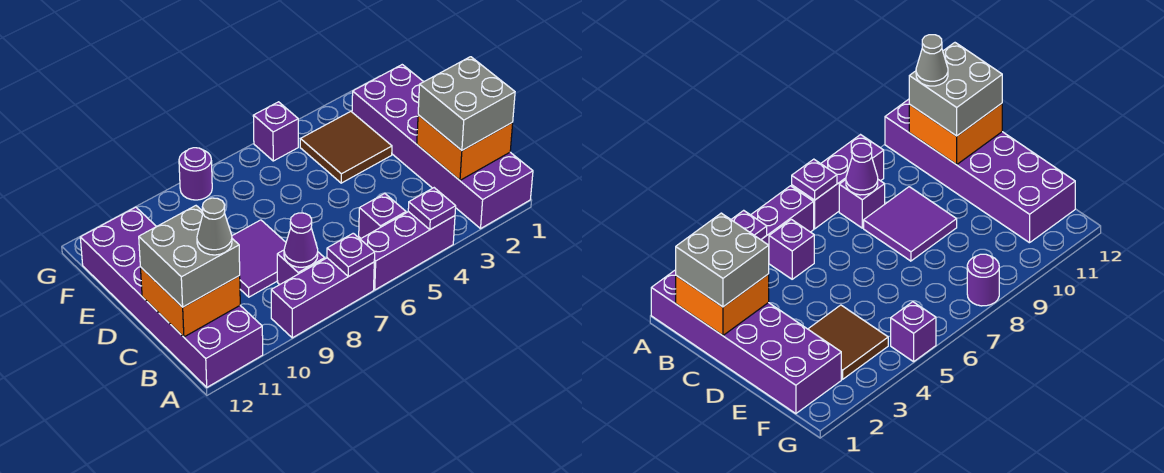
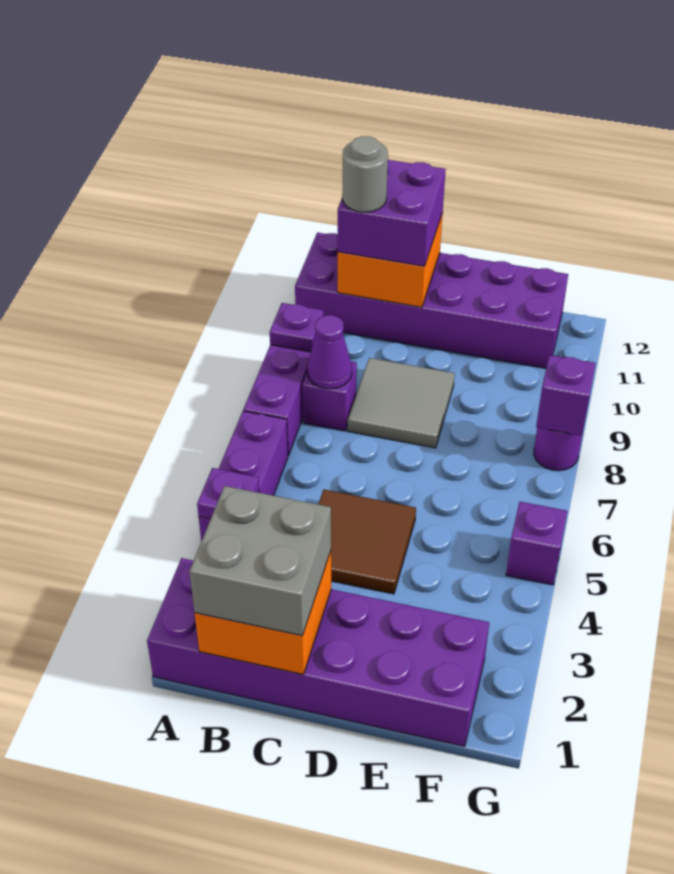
purple 1x1 plate [327,233,375,277] -> purple 1x1 plate moved to [270,303,324,352]
purple 1x1 brick [359,194,406,238] -> purple 1x1 brick moved to [536,355,596,436]
grey 2x2 brick [139,206,240,307] -> purple 2x2 brick [338,160,446,266]
grey 1x1 cone [197,198,232,255] -> grey 1x1 round brick [342,136,388,212]
purple 2x2 tile [232,220,286,297] -> grey 2x2 tile [348,358,455,448]
brown 2x2 tile [300,111,392,183] -> brown 2x2 tile moved to [318,490,416,594]

